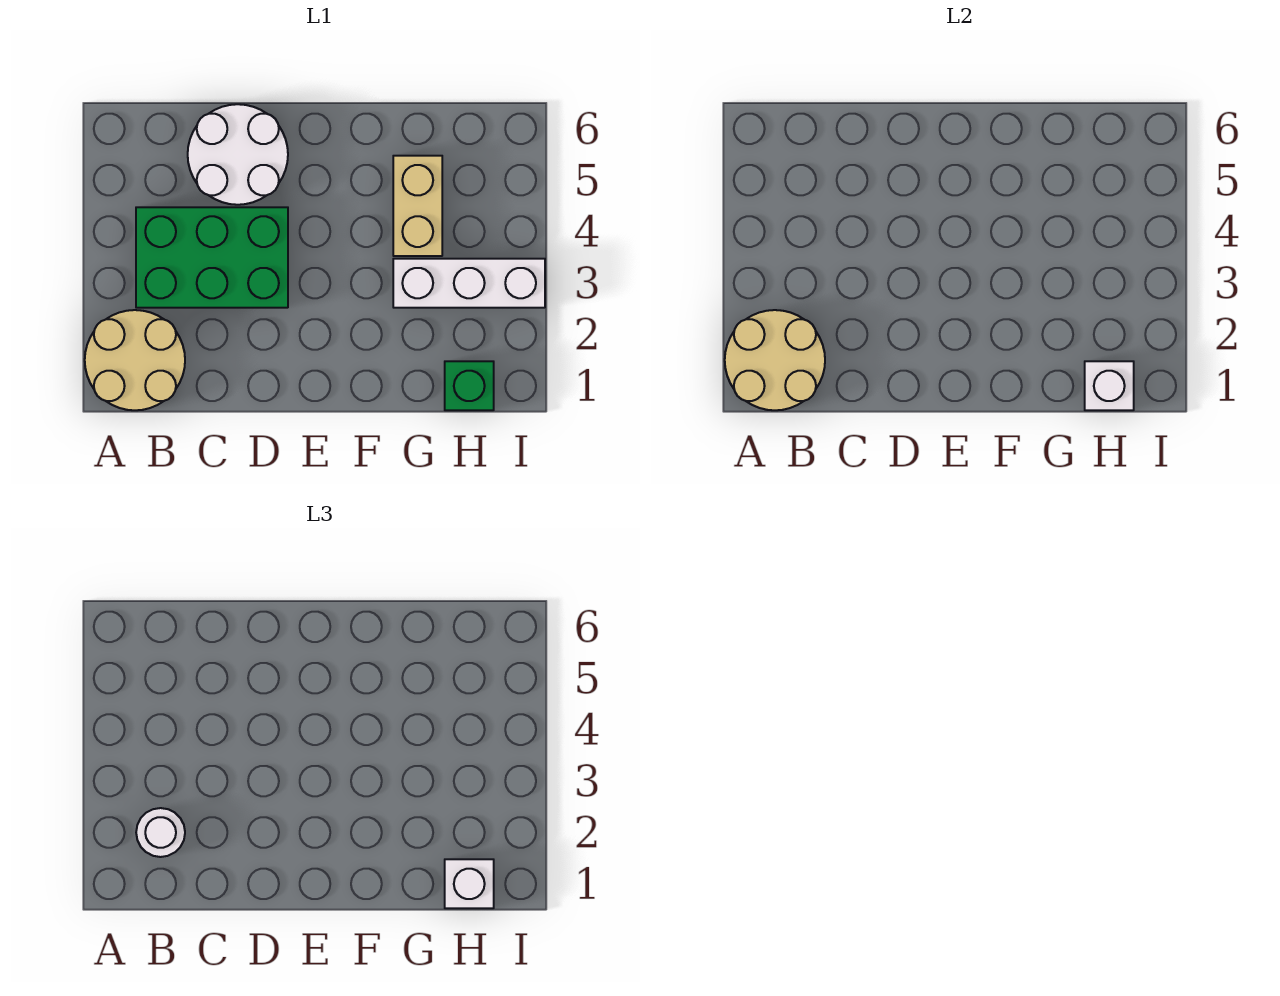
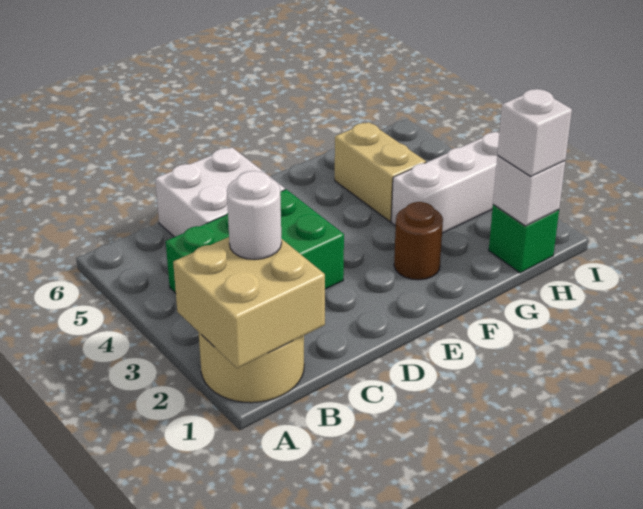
tan 2x2 round brick [725,310,825,410] -> tan 2x2 brick [173,237,325,368]
white 2x2 round brick [188,104,288,205] -> white 2x2 brick [155,147,285,237]
none -> brown 1x1 round brick [394,202,443,280]

